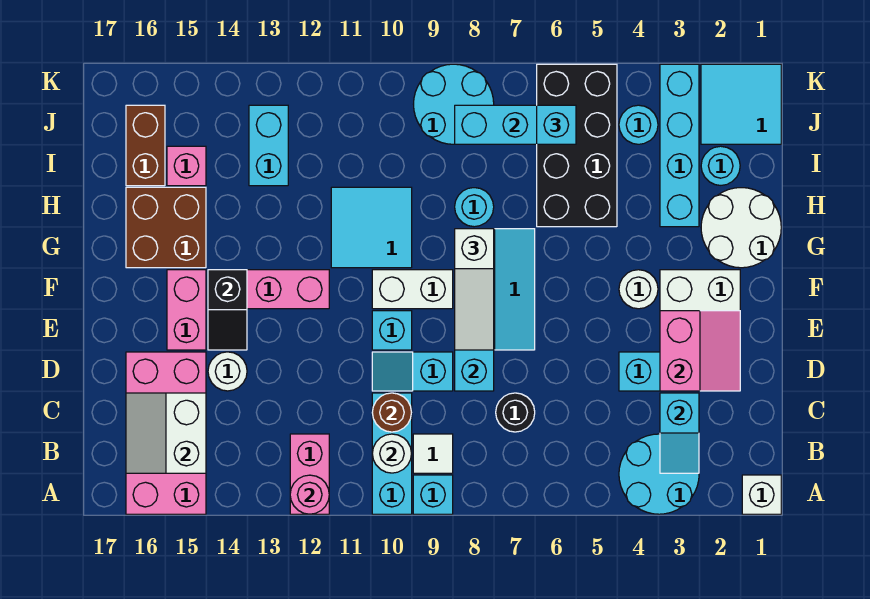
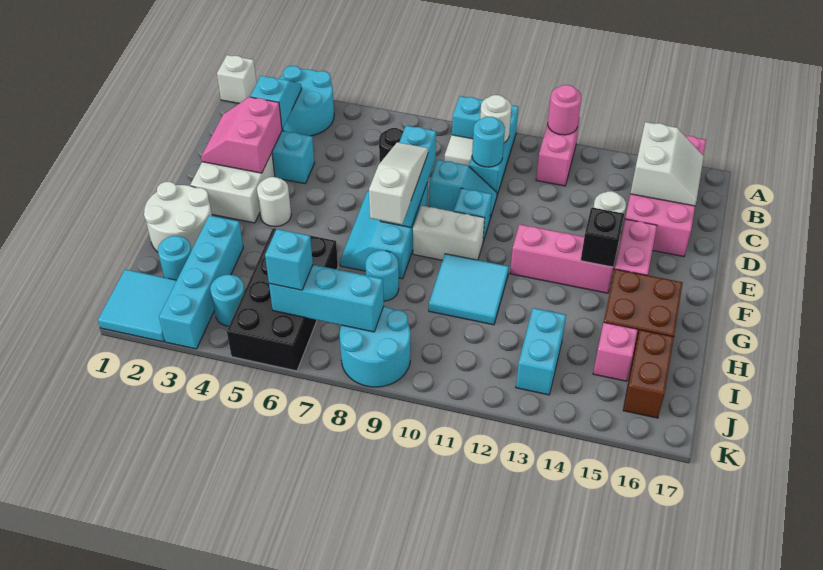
brown 1x1 round brick [372,393,412,432] -> cyan 1x1 round brick [472,117,505,167]

